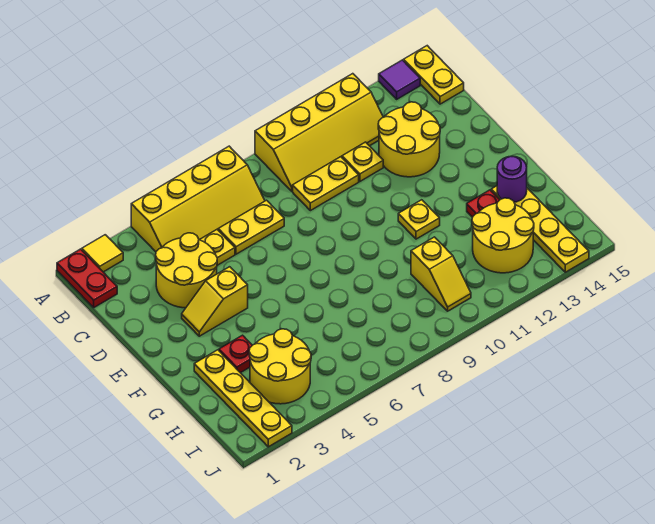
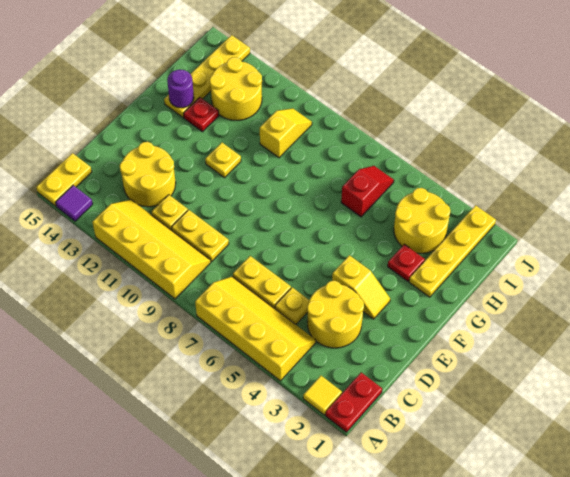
none -> red 1x2 slope [341,166,394,217]

